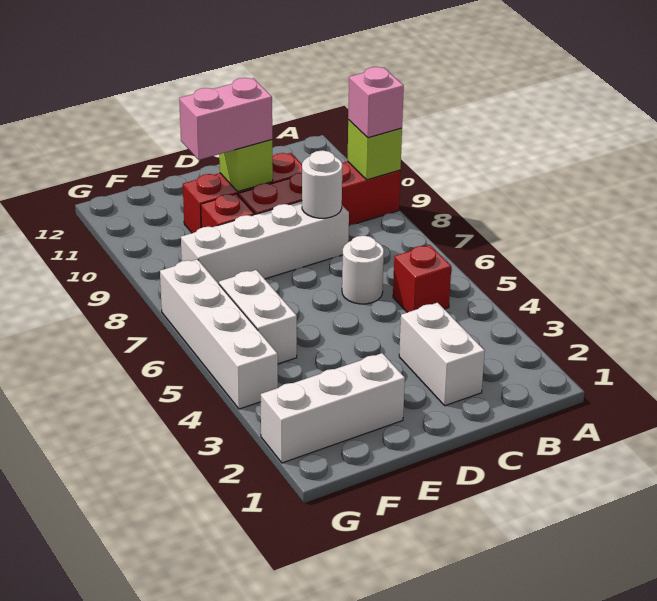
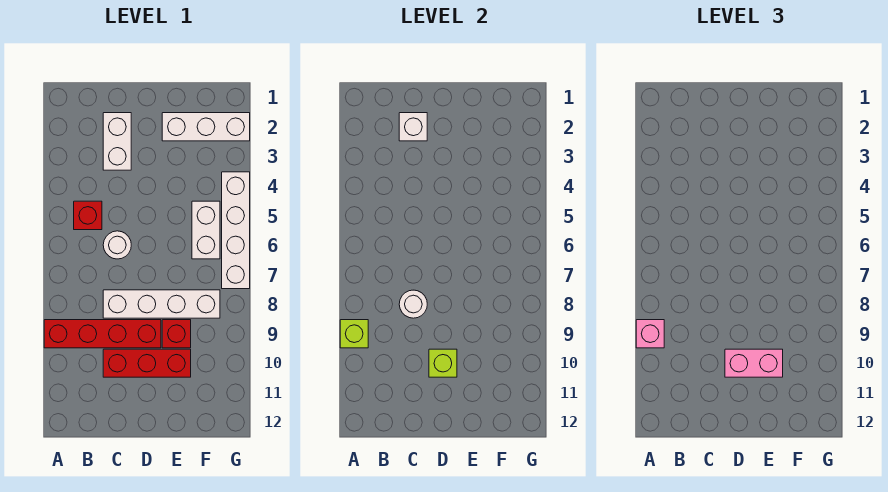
none -> white 1x1 brick [399,113,427,141]

